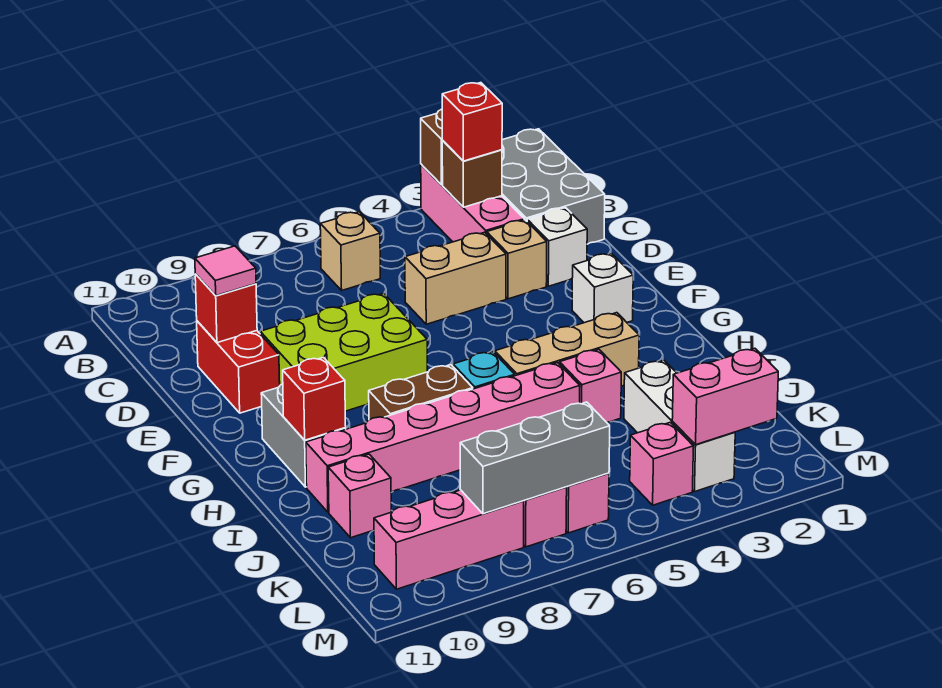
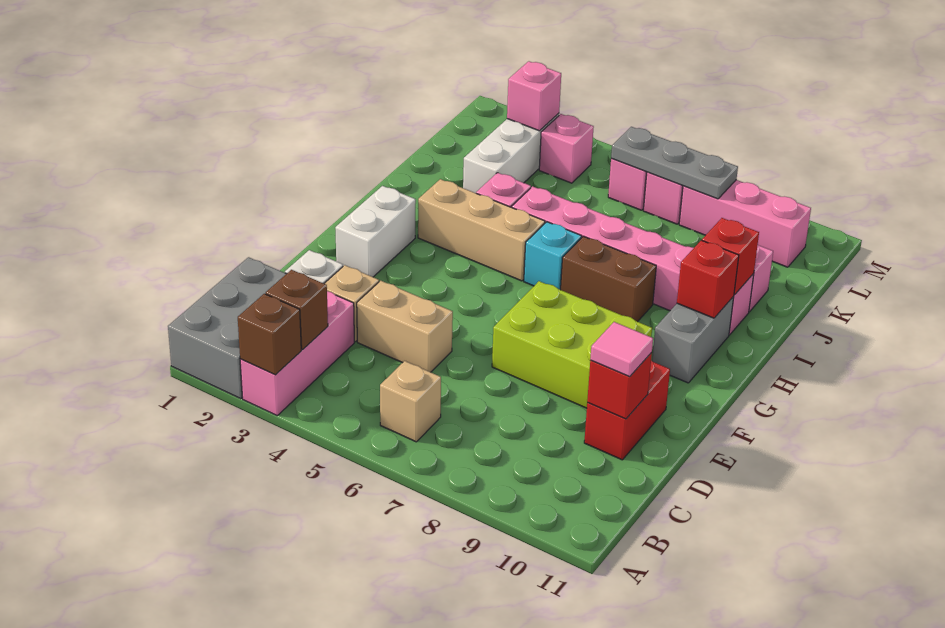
red 1x1 brick [442,83,502,161] -> red 1x1 brick moved to [702,218,759,295]
white 1x1 brick [572,253,633,323] -> white 1x2 brick [335,186,416,277]
pink 1x2 brick [672,348,778,445] -> pink 1x1 brick [507,61,561,131]
grey 1x3 brick [460,402,610,514] -> grey 1x3 plate [611,127,738,199]

